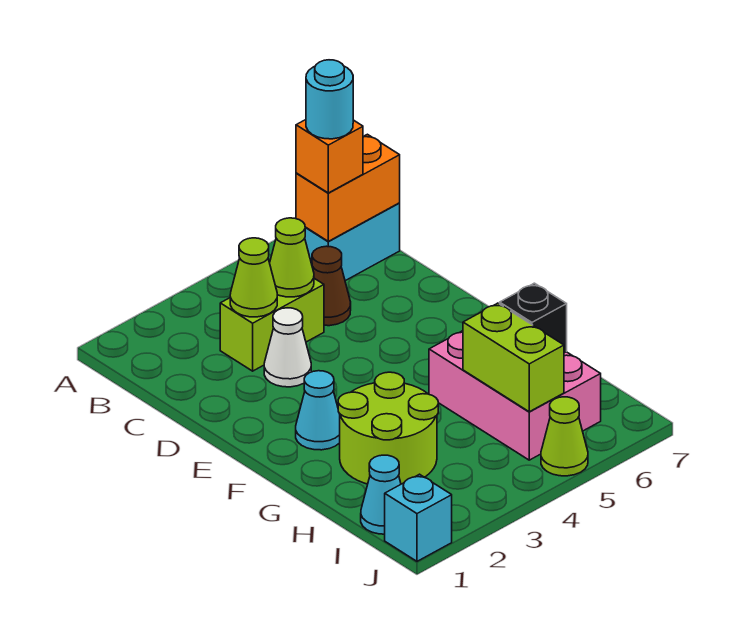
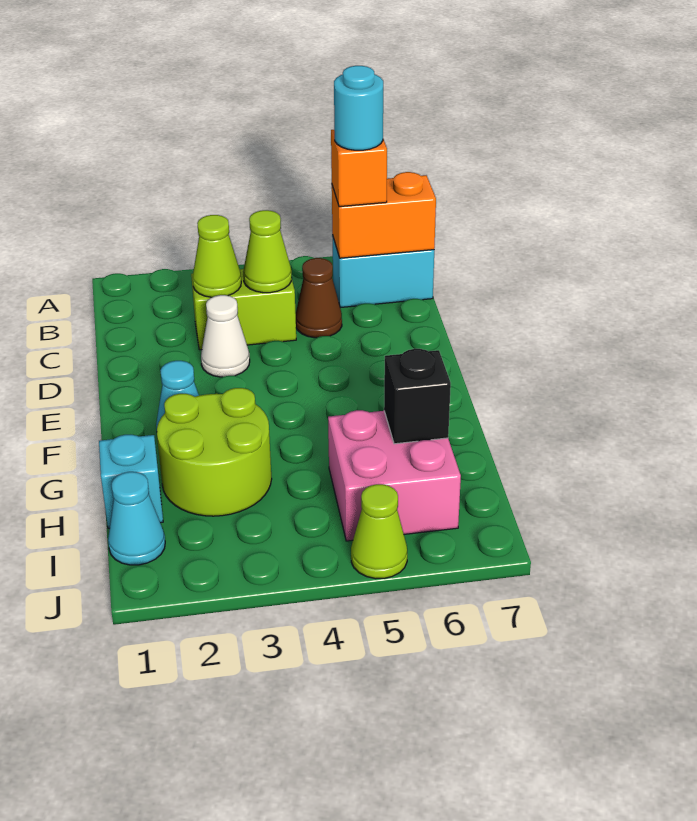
pink 2x3 brick [429,331,601,460] -> pink 2x2 brick [328,410,461,541]
lime 1x2 brick [463,303,564,412] -> none
cyan 1x1 brick [385,474,452,561] -> cyan 1x1 brick moved to [99,435,163,528]

